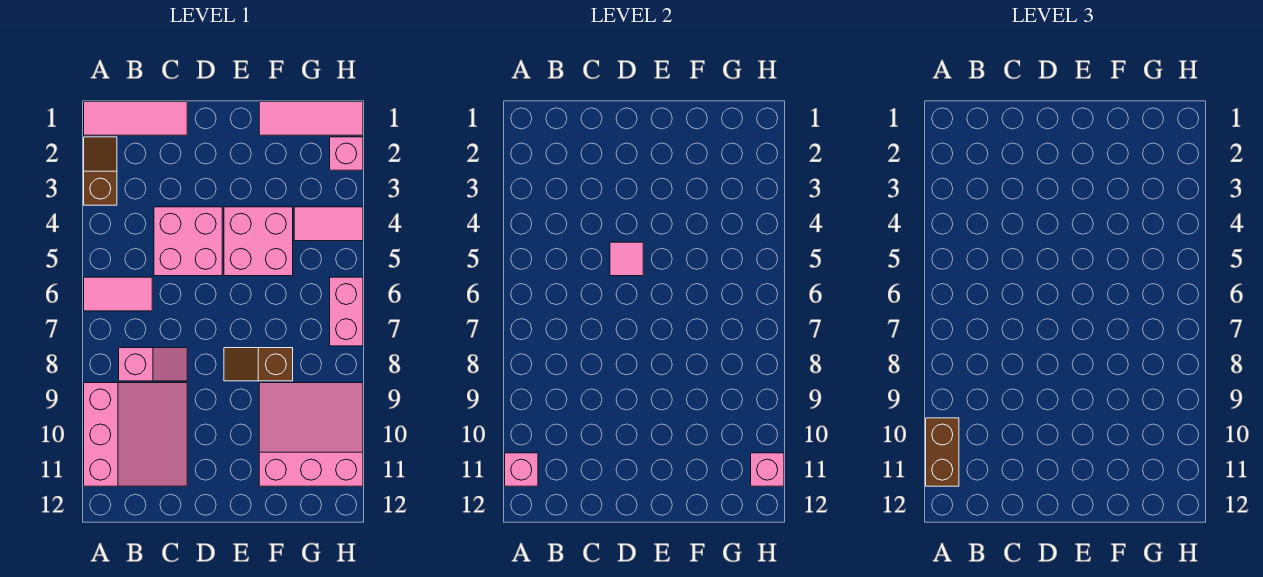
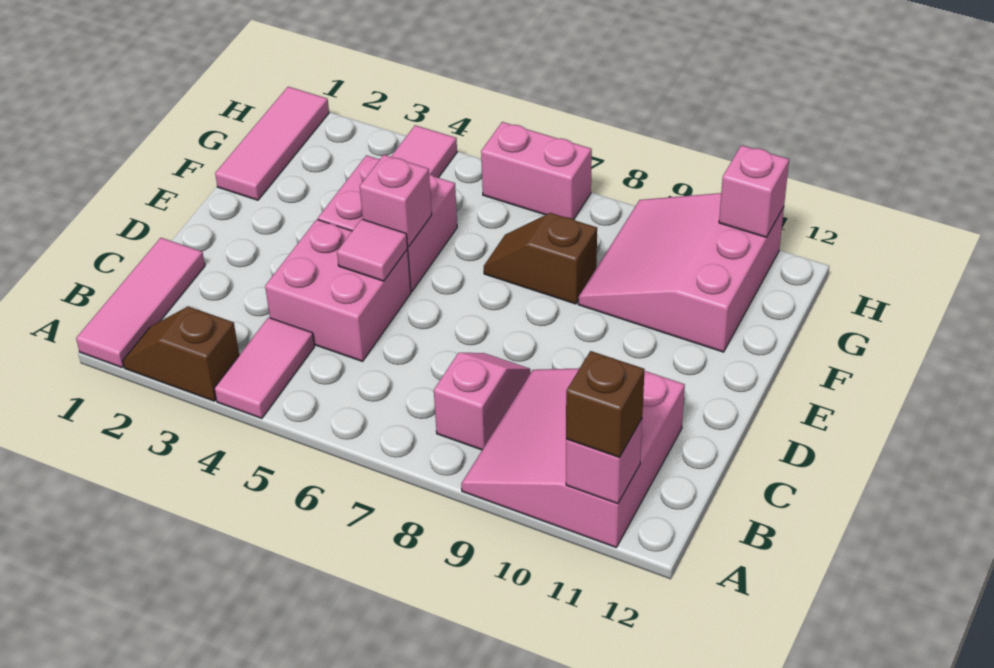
pink 1x2 tile [84,277,152,311] -> pink 1x2 tile moved to [214,318,314,418]
pink 3x3 slope [84,383,187,486] -> pink 3x3 slope turned to [461,368,685,547]
brown 1x2 brick [926,418,959,486] -> brown 1x1 brick [566,351,645,457]
brown 1x2 slope [224,348,293,381] -> brown 1x2 slope turned to [484,213,597,304]
pink 1x1 brick [330,137,363,170] -> pink 1x1 brick moved to [360,155,432,247]

